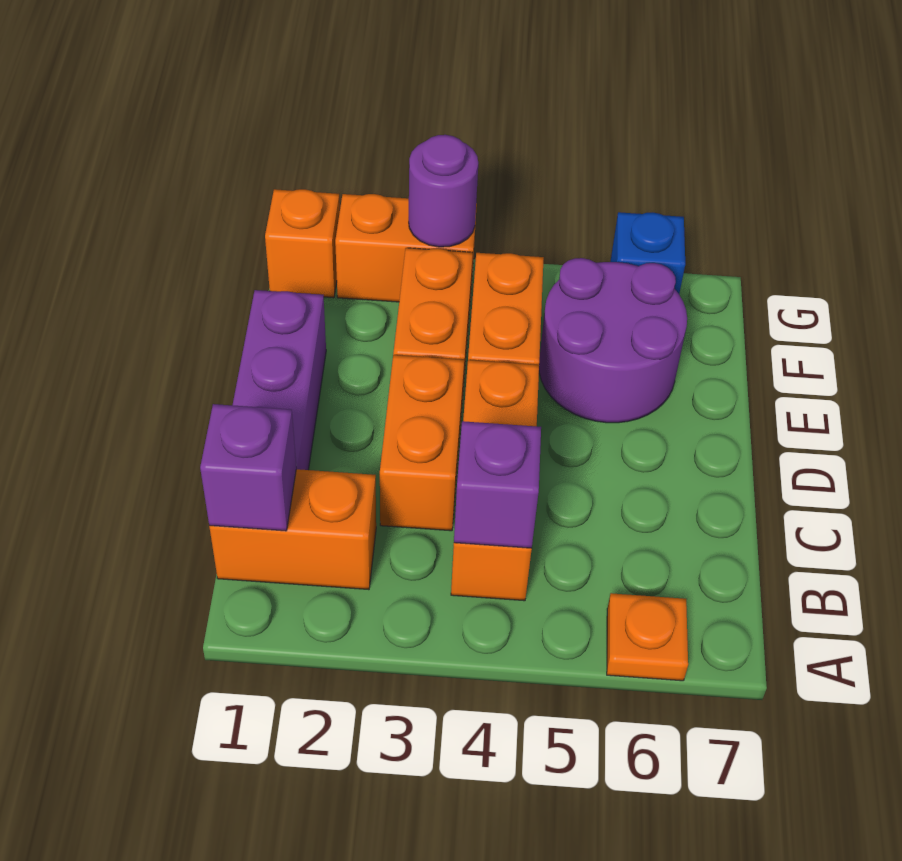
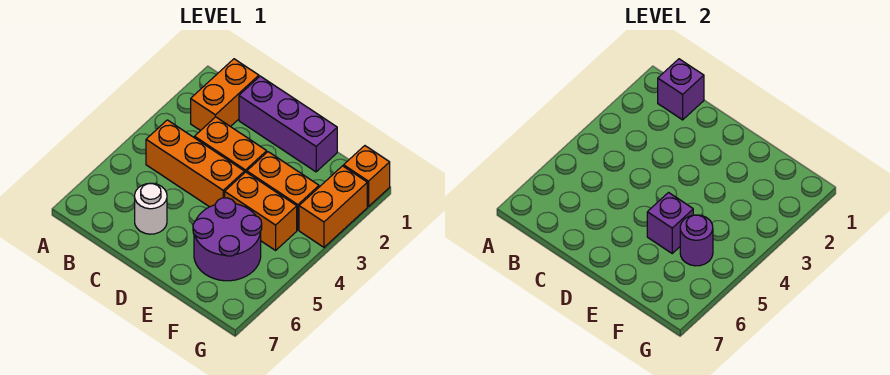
orange 1x1 plate [607,593,688,681] -> none
purple 1x1 brick [454,421,541,548] -> purple 1x1 brick moved to [647,193,693,253]
none -> white 1x1 round brick [135,183,167,234]
purple 1x1 round brick [409,135,478,247] -> purple 1x1 round brick moved to [680,215,713,266]
blue 1x1 brick [610,212,685,294] -> none

